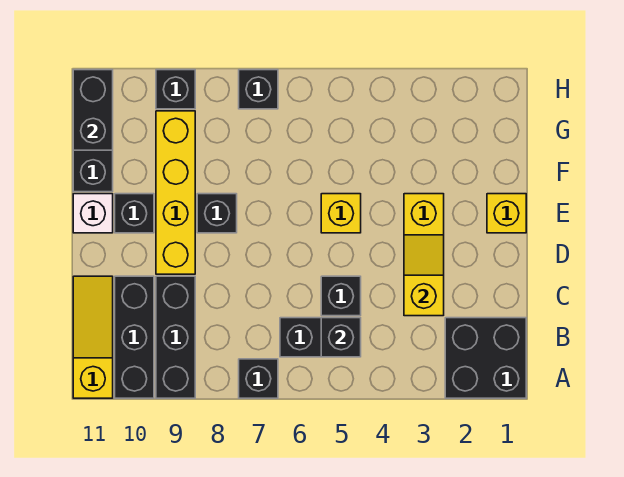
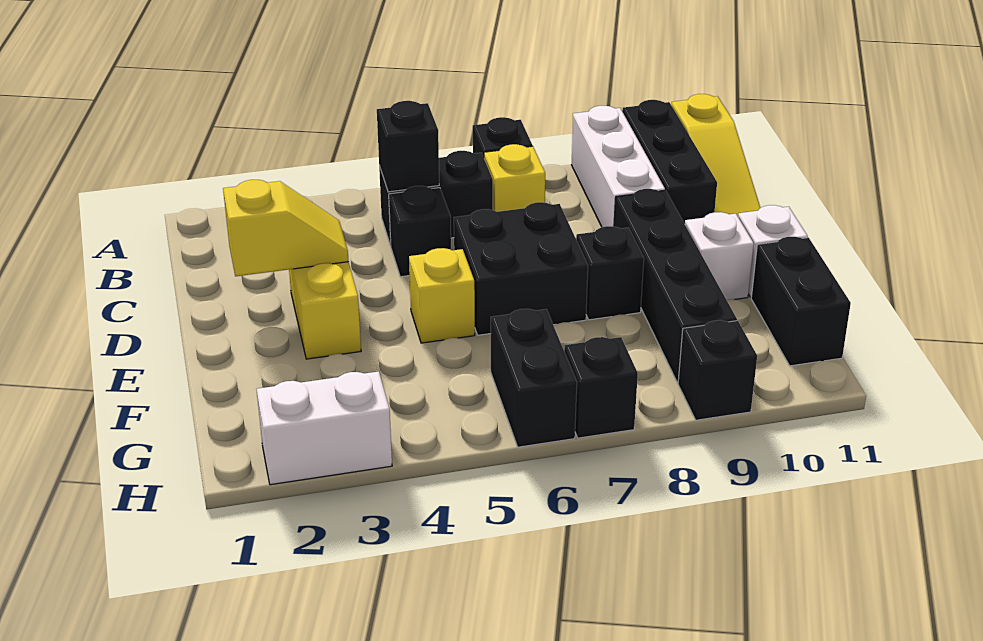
black 2x2 brick [445,318,526,398] -> black 2x2 brick moved to [454,202,588,335]
black 1x3 brick [156,276,195,398] -> white 1x3 brick [571,106,665,227]
yellow 1x2 slope [404,235,444,316] -> yellow 1x2 slope turned to [223,180,349,276]
yellow 1x4 brick [156,111,195,274] -> black 1x4 brick [614,189,737,382]
yellow 1x1 brick [487,194,526,233] -> yellow 1x1 brick moved to [484,144,545,212]
black 1x1 brick [115,194,154,233] -> white 1x1 brick [685,212,754,300]
black 1x2 brick [73,70,113,150] -> black 1x2 brick moved to [491,309,577,447]
none -> white 1x2 brick [257,371,392,485]

